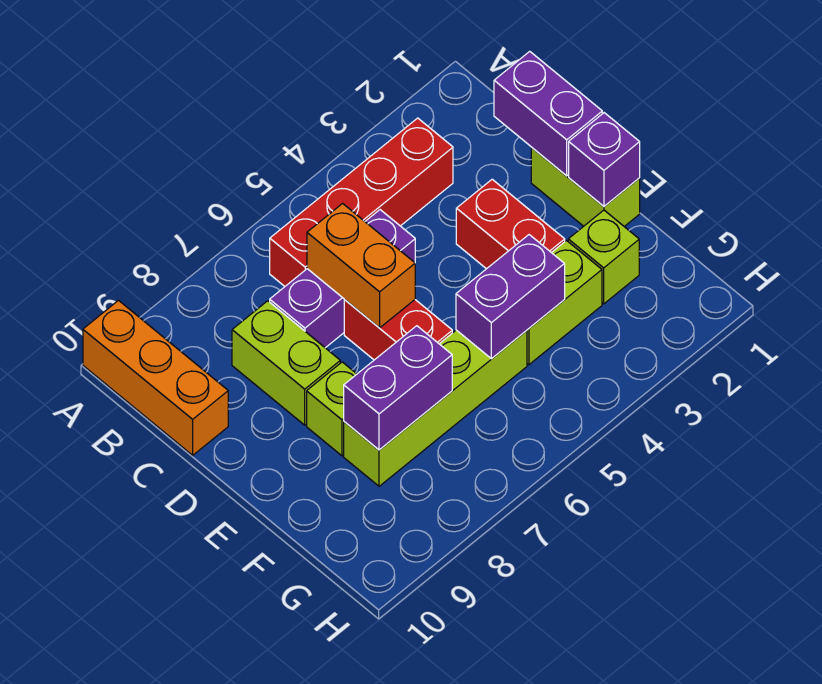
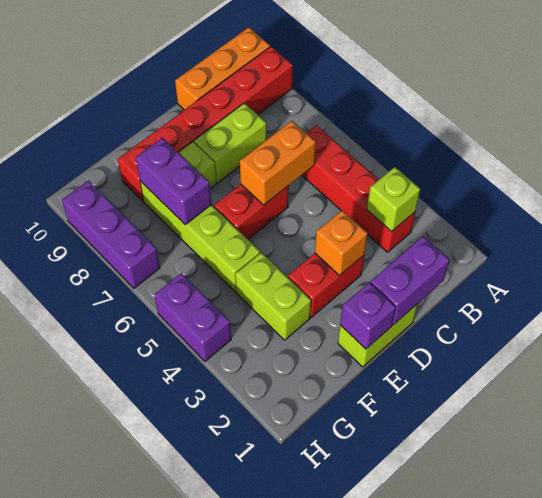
none -> red 1x6 brick [118,46,293,201]
purple 1x3 brick [270,210,415,348] -> purple 1x3 brick moved to [62,181,160,288]
none -> orange 1x1 brick [315,210,368,276]
lime 1x1 brick [568,210,639,304] -> lime 1x1 brick moved to [367,167,420,232]
purple 1x2 brick [456,235,565,359] -> purple 1x2 brick moved to [154,273,231,361]

